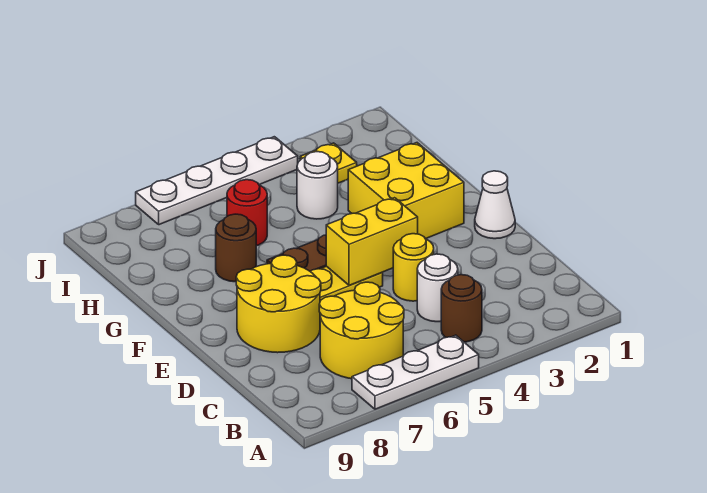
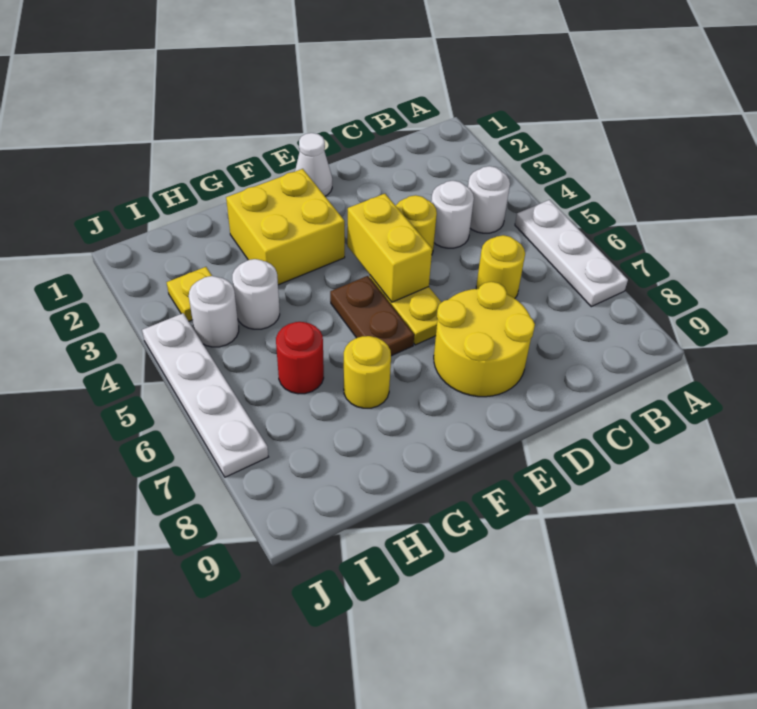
brown 1x1 round brick [441,275,482,342] -> white 1x1 round brick [468,166,510,233]
yellow 2x2 round brick [319,282,404,379] -> yellow 1x1 round brick [476,235,525,298]
brown 1x1 round brick [216,214,256,282] -> yellow 1x1 round brick [344,336,391,408]
none -> white 1x1 round brick [189,276,239,347]

